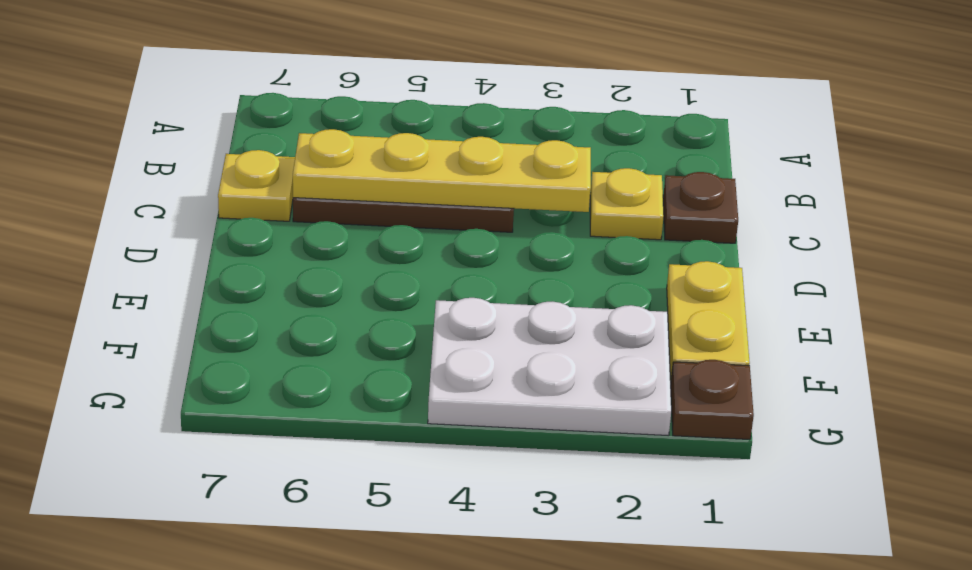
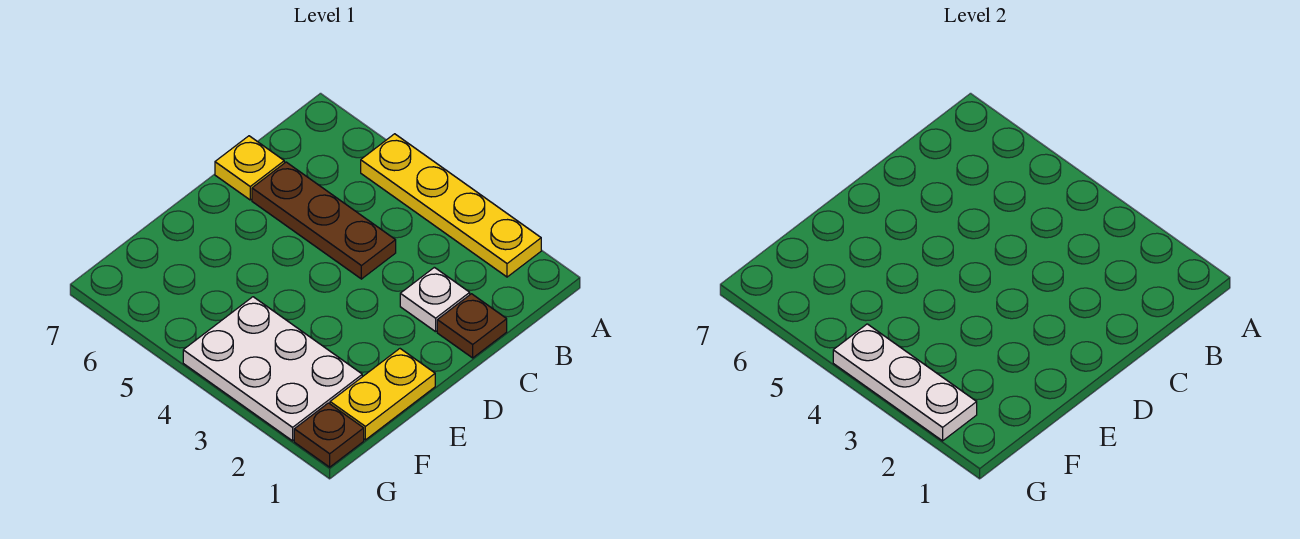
yellow 1x1 plate [590,168,664,240] -> white 1x1 plate [400,267,470,332]
yellow 1x4 plate [293,129,591,212] -> yellow 1x4 plate moved to [361,134,541,277]
none -> white 1x3 plate [833,324,977,441]

